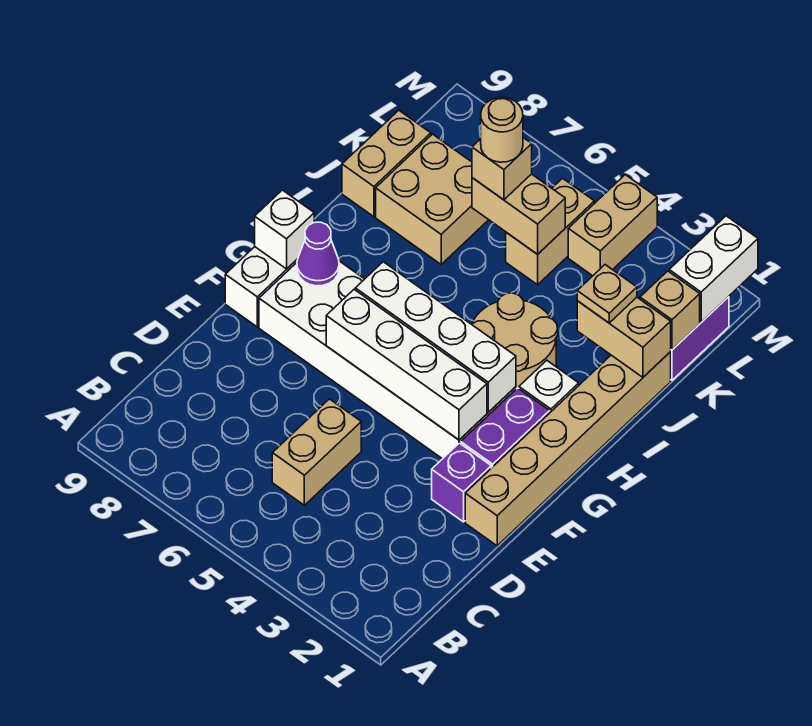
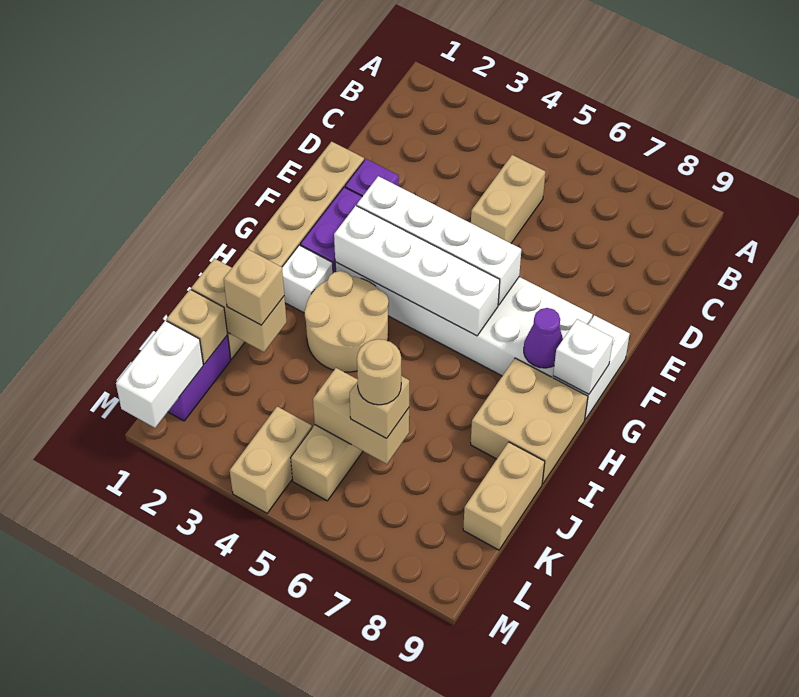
tan 1x1 plate [577,265,637,323] -> tan 1x1 brick [224,249,284,325]
tan 2x2 brick [376,134,488,264] -> tan 2x2 brick moved to [471,358,588,484]

